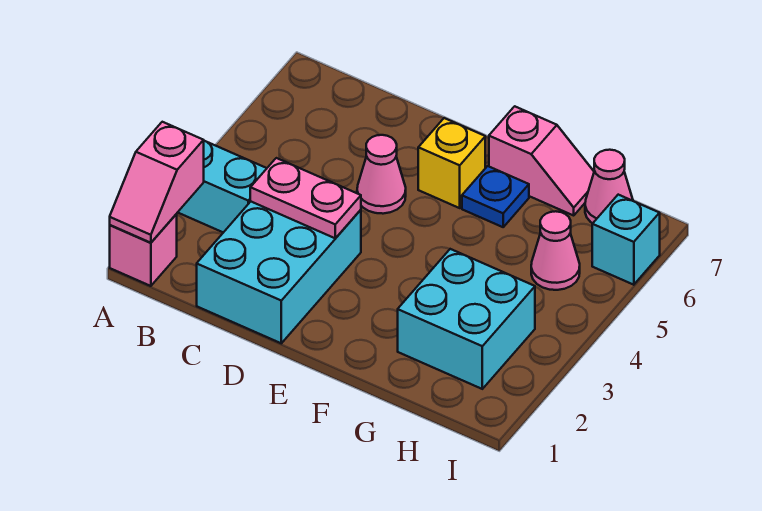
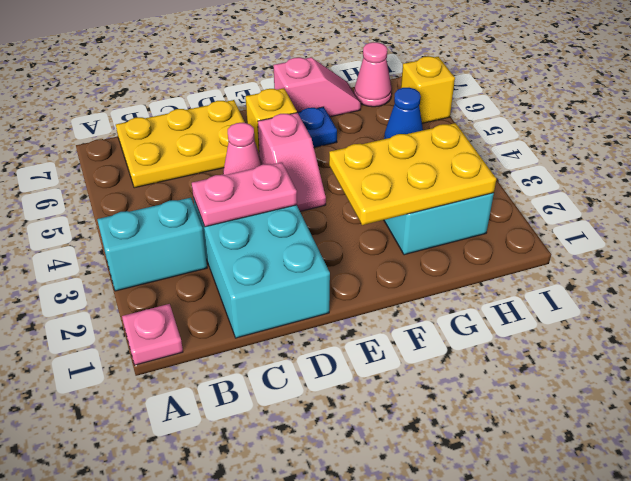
pink 1x1 brick [110,214,177,286] -> pink 1x1 plate [122,304,183,365]
pink 1x2 slope [110,122,204,243] -> pink 1x2 slope moved to [258,113,326,211]
none -> yellow 2x3 plate [116,100,245,188]
none -> yellow 2x3 plate [329,123,496,225]
pink 1x1 cone [531,211,580,290] -> blue 1x1 cone [384,88,423,139]
cyan 1x1 brick [592,195,660,285] -> yellow 1x1 brick [401,56,455,123]

